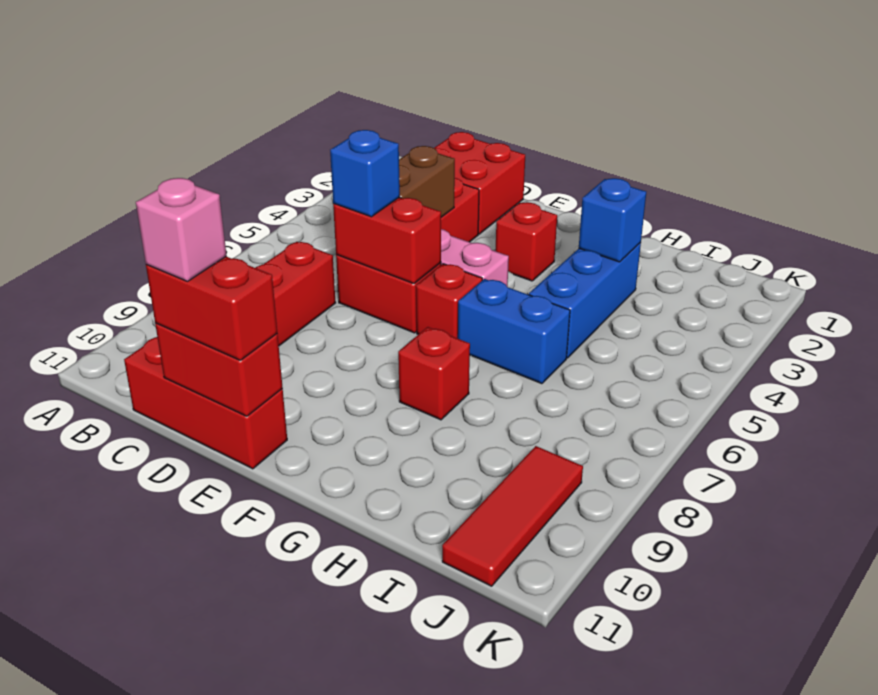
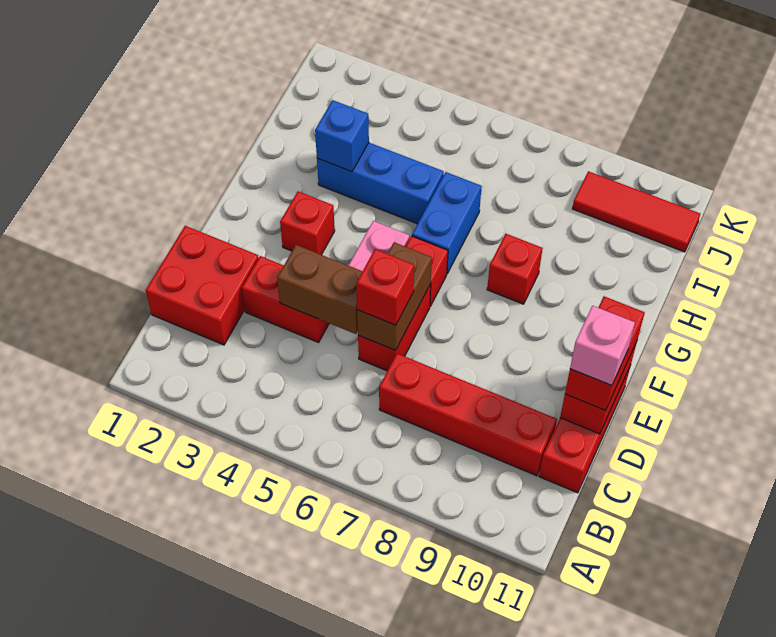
red 1x2 brick [333,197,441,284] -> brown 1x2 brick [357,242,432,350]
blue 1x1 brick [330,130,400,217] -> red 1x1 brick [356,249,414,325]

